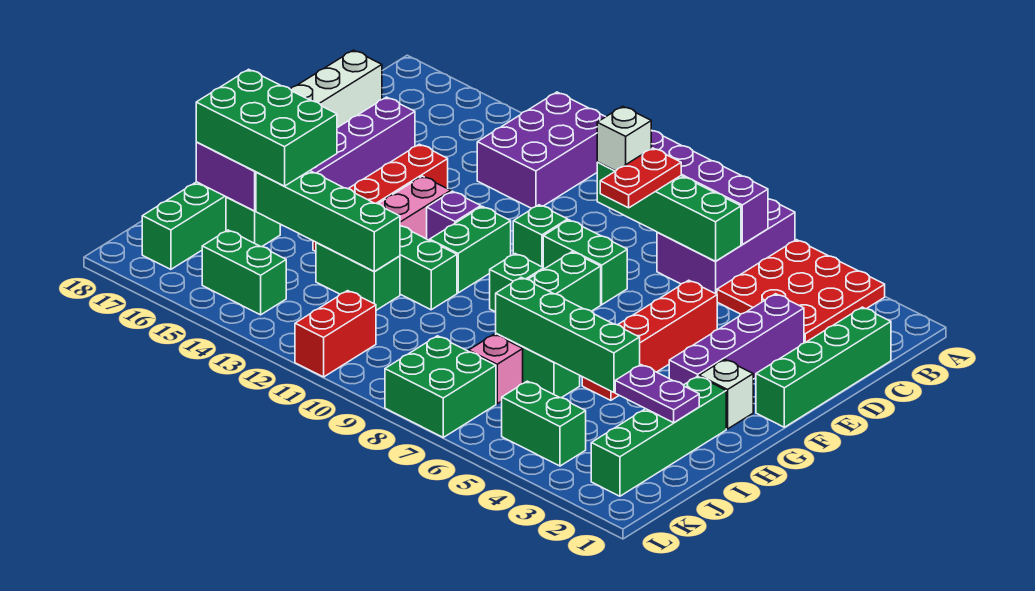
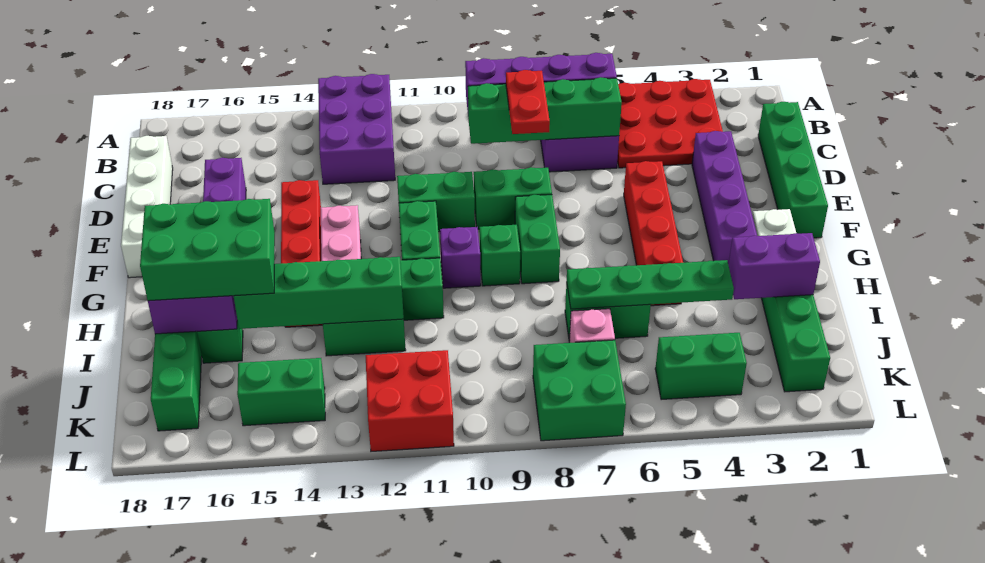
white 1x1 brick [597,106,651,171] -> none
green 1x1 brick [513,205,568,267] -> green 1x2 brick [397,172,475,232]
purple 1x1 brick [427,191,481,240] -> purple 1x1 brick moved to [440,227,481,288]
purple 1x2 plate [615,365,699,423] -> purple 1x2 brick [728,233,820,299]
green 1x4 brick [496,277,640,392] -> green 1x4 plate [567,260,734,309]
red 1x2 brick [295,291,376,377] -> red 2x2 brick [366,350,454,451]

